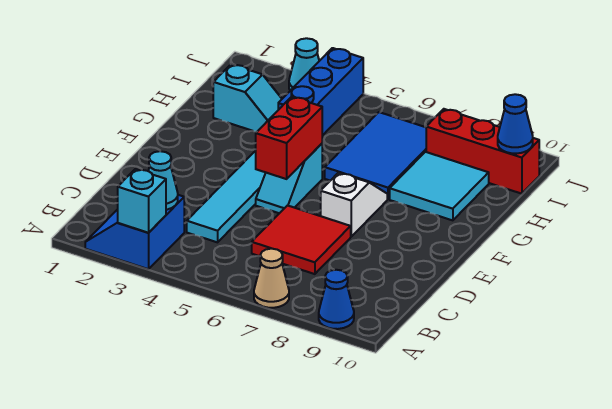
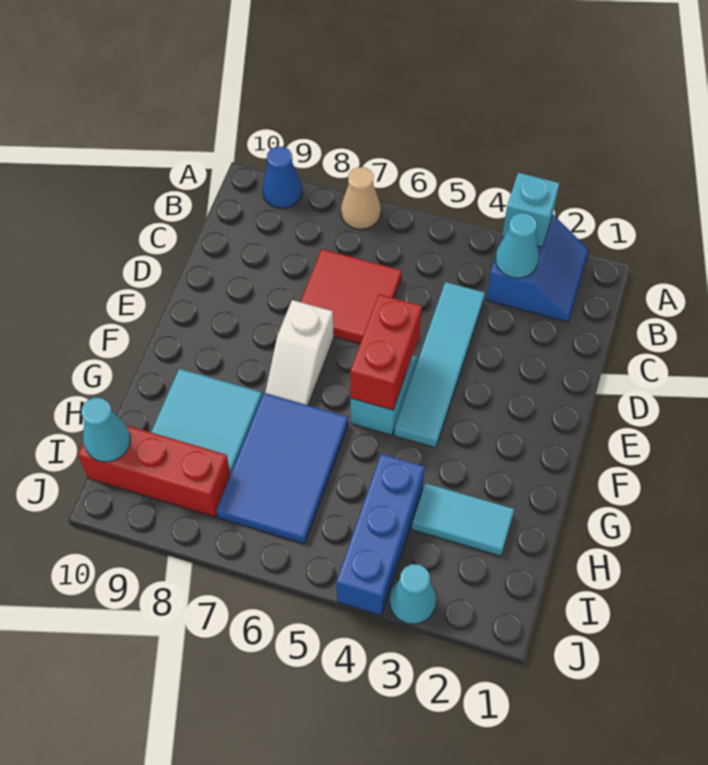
cyan 1x2 slope [213,64,282,132] -> cyan 1x2 tile [412,483,514,556]
blue 1x1 cone [498,94,533,154] -> cyan 1x1 cone [81,398,130,462]

